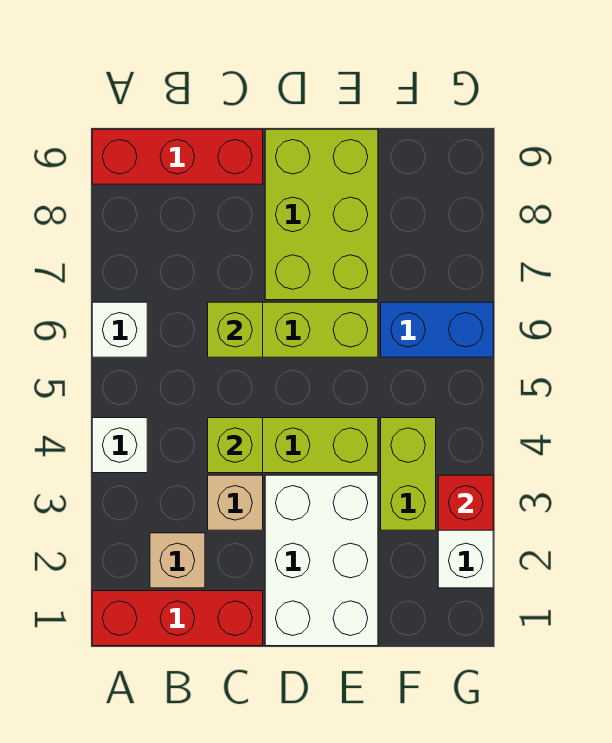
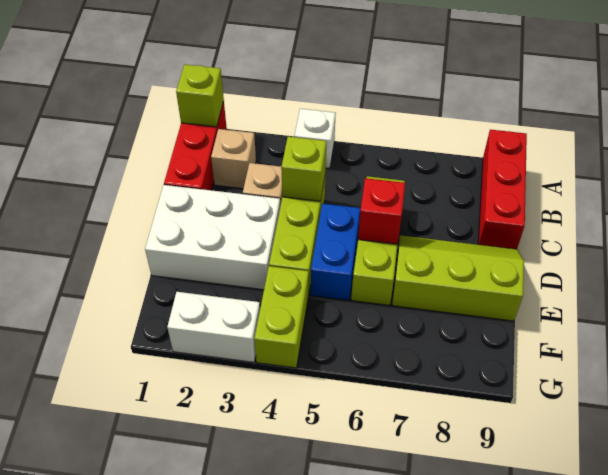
white 1x1 brick [92,302,147,357] -> none
lime 1x1 brick [208,302,263,357] -> lime 1x1 brick moved to [176,64,224,127]
lime 2x3 brick [265,129,378,300] -> lime 2x3 slope [392,235,524,321]
lime 1x2 brick [381,418,436,530] -> lime 1x2 brick turned to [254,266,309,368]
blue 1x2 brick [381,302,493,357] -> blue 1x2 brick moved to [311,203,361,300]
red 1x1 brick [438,475,493,530] -> red 1x1 brick moved to [358,178,405,244]

